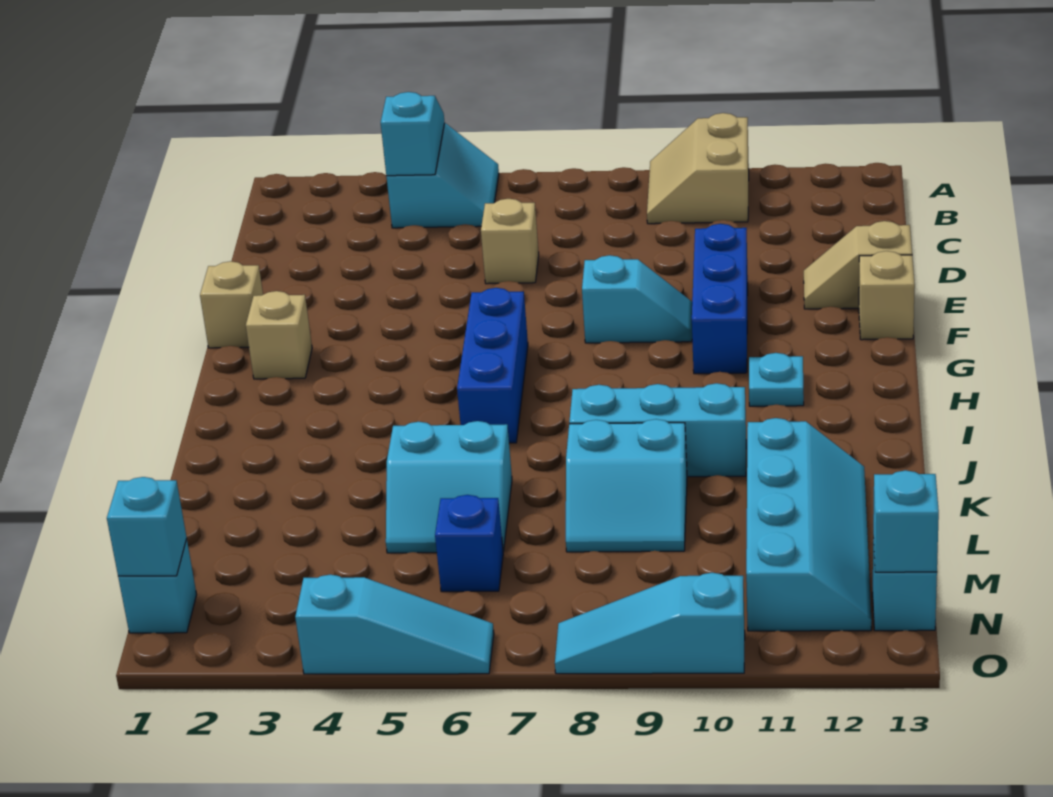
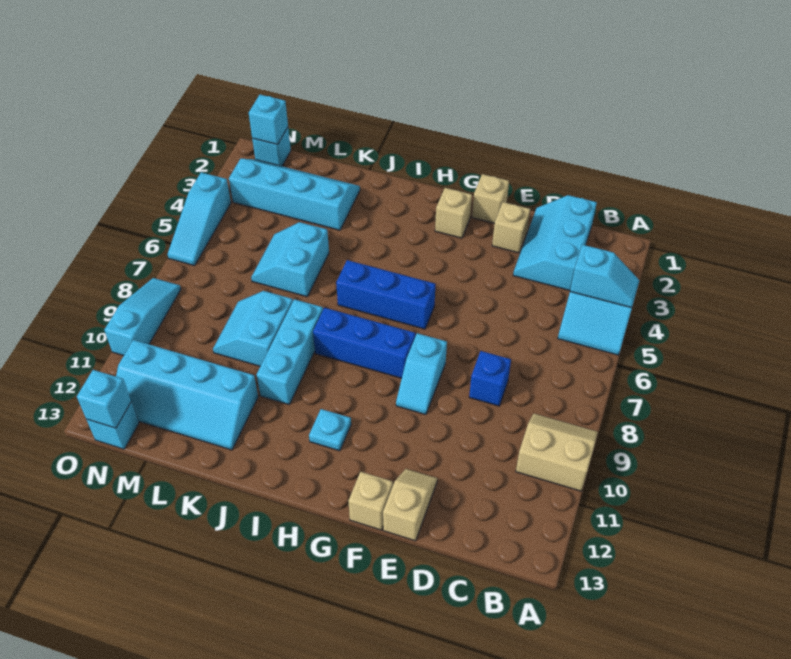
none -> cyan 2x3 slope [513,195,597,291]
tan 1x1 brick [481,199,539,284] -> tan 1x1 brick moved to [492,202,530,253]
blue 1x3 brick [692,224,748,374] -> blue 1x3 brick moved to [313,308,415,378]
none -> cyan 2x4 slope [229,159,360,230]
blue 1x1 brick [435,495,503,592] -> blue 1x1 brick moved to [469,351,511,406]

